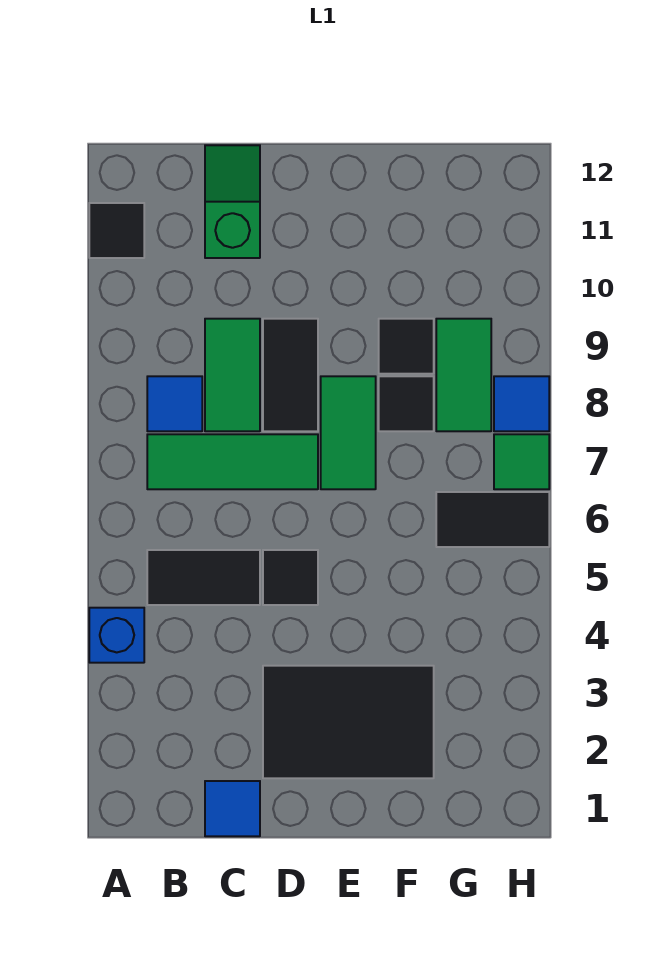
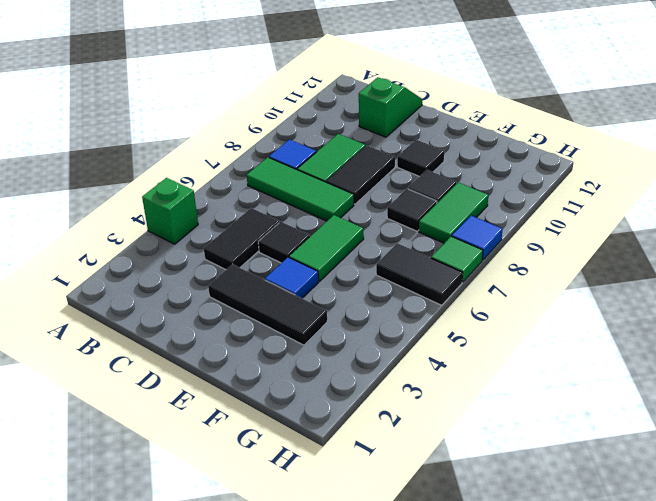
blue 1x1 brick [89,608,144,663] -> green 1x1 brick [142,178,198,244]
black 1x1 tile [89,203,144,258] -> black 1x1 tile moved to [397,140,444,177]
black 1x2 tile [147,550,260,605] -> black 1x2 tile turned to [204,208,279,270]
blue 1x1 tile [205,781,260,836] -> blue 1x1 tile moved to [265,257,319,298]
black 2x3 tile [263,666,434,778] -> black 1x3 tile [208,264,327,345]
green 1x2 tile [321,376,376,489] -> green 1x2 tile moved to [289,215,364,281]

